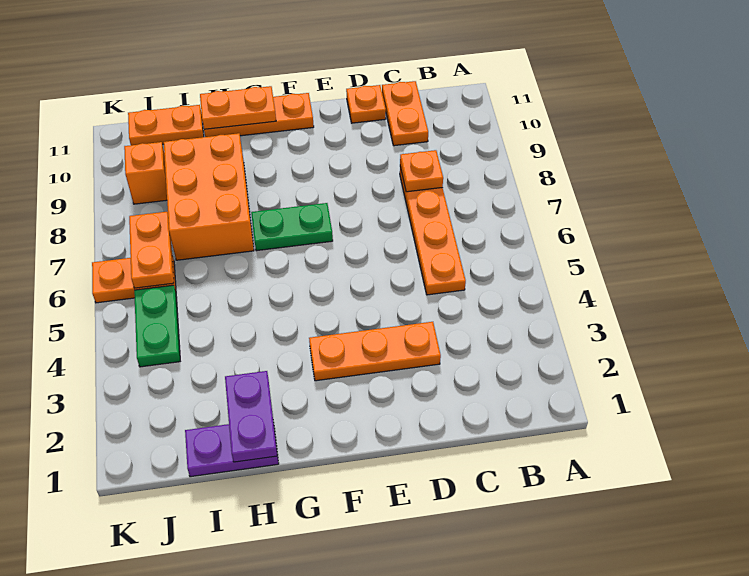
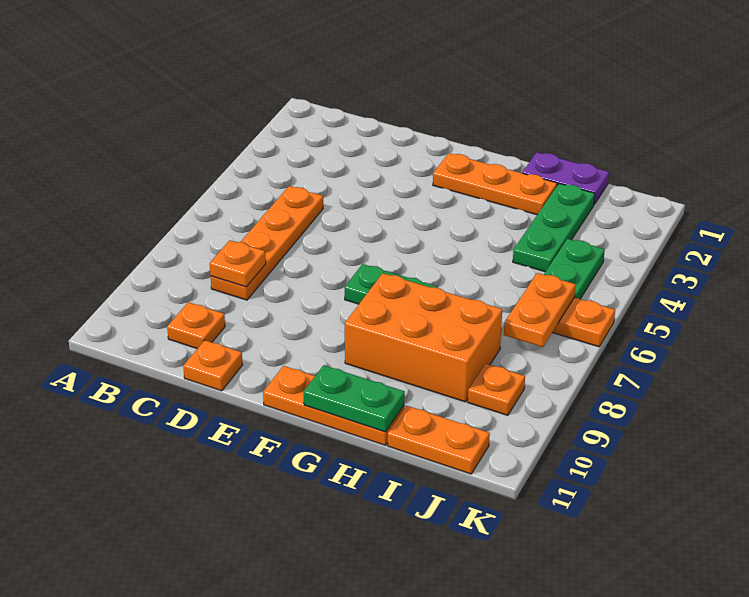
orange 1x2 plate [382,81,428,146] -> orange 1x1 plate [167,302,225,349]
orange 1x3 plate [309,322,441,381] -> orange 1x3 plate moved to [433,153,557,215]
orange 1x2 plate [200,86,276,129] -> green 1x2 plate [303,365,405,432]
purple 1x2 plate [225,371,277,462] -> none
orange 2x3 brick [164,133,254,260] -> orange 2x3 brick turned to [345,273,502,402]
none -> green 1x3 plate [513,184,595,272]
orange 1x1 brick [124,142,167,204] -> orange 1x1 plate [468,364,525,415]

